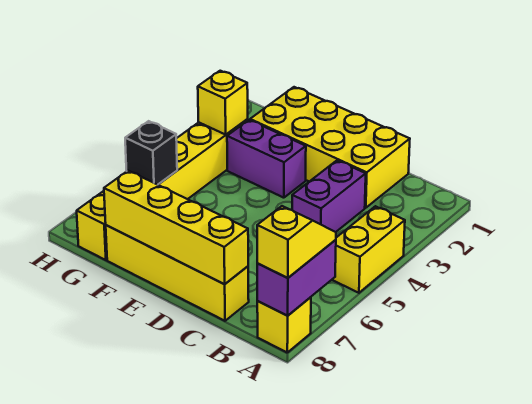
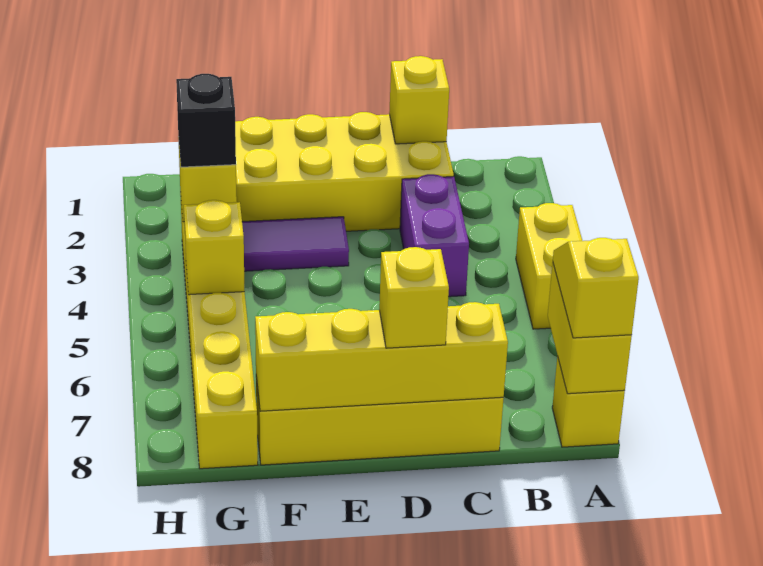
purple 1x2 brick [257,240,336,316] -> yellow 1x2 brick [548,263,632,394]
none -> yellow 1x1 brick [389,56,449,144]
none -> yellow 1x1 brick [379,247,449,348]
purple 1x2 brick [227,120,306,198] -> purple 1x2 tile [242,217,349,271]
none -> yellow 1x1 brick [184,200,245,295]
black 1x1 brick [125,121,177,185] -> black 1x1 brick moved to [176,74,236,167]

